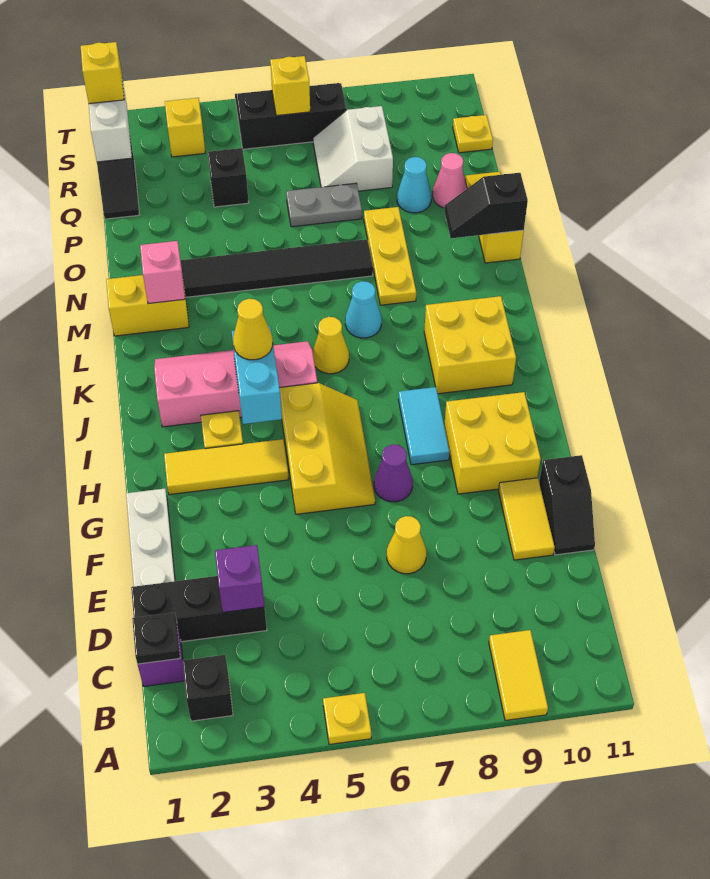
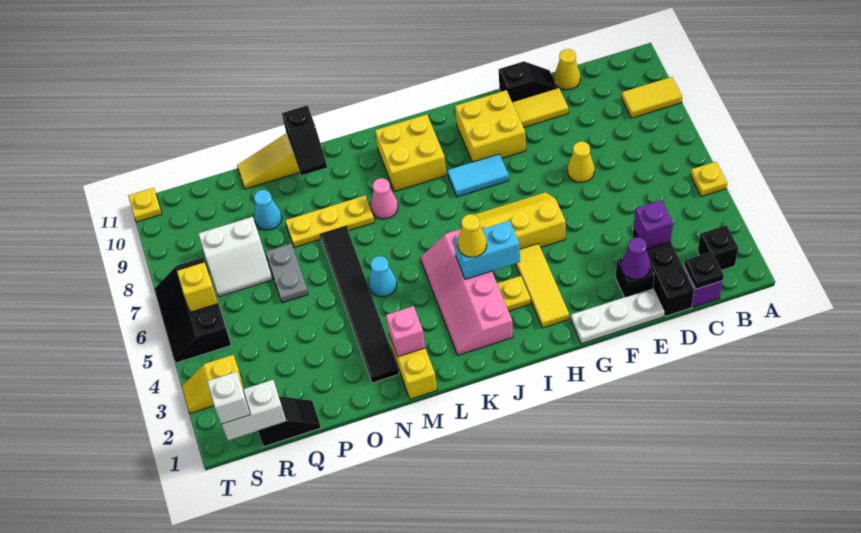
purple 1x1 cone [374,444,413,502] -> purple 1x1 cone moved to [621,237,650,279]
yellow 1x1 cone [313,317,349,374] -> yellow 1x1 cone moved to [554,49,580,90]
cyan 1x1 cone [345,281,382,338] -> cyan 1x1 cone moved to [369,256,397,297]
pink 1x1 cone [433,153,467,208] -> pink 1x1 cone moved to [371,178,398,219]
black 1x1 brick [208,148,249,207] -> black 1x1 brick moved to [616,258,654,297]
yellow 1x1 plate [453,115,493,153] -> yellow 1x1 plate moved to [128,188,162,222]
yellow 1x1 brick [81,42,124,104] -> white 1x1 brick [207,372,250,424]

